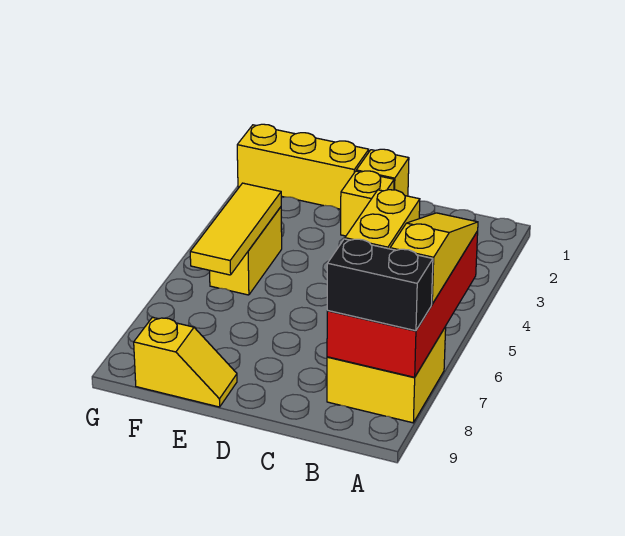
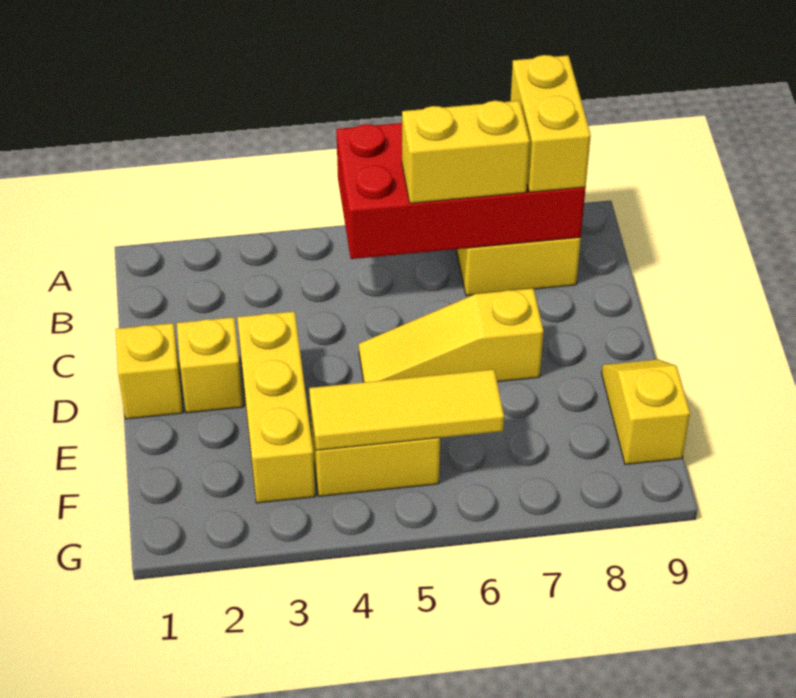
yellow 1x3 slope [390,213,478,304] -> yellow 1x3 slope moved to [359,288,543,382]
black 1x2 brick [327,239,433,331] -> yellow 1x2 brick [510,55,591,192]
yellow 1x3 brick [237,124,369,209] -> yellow 1x3 brick moved to [237,311,315,503]

